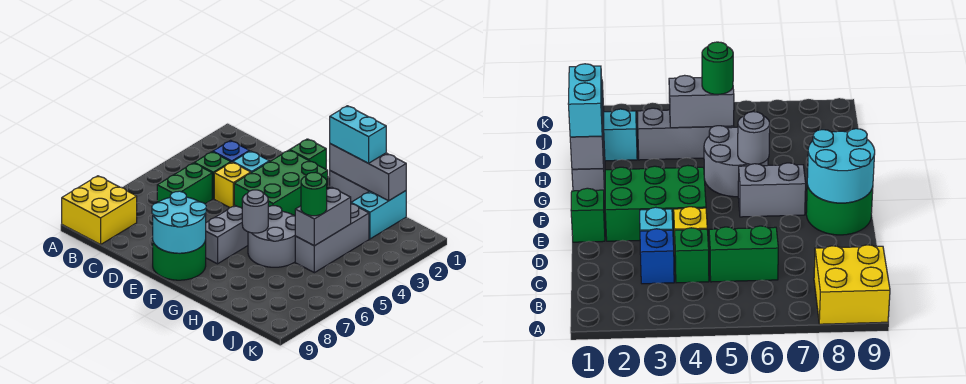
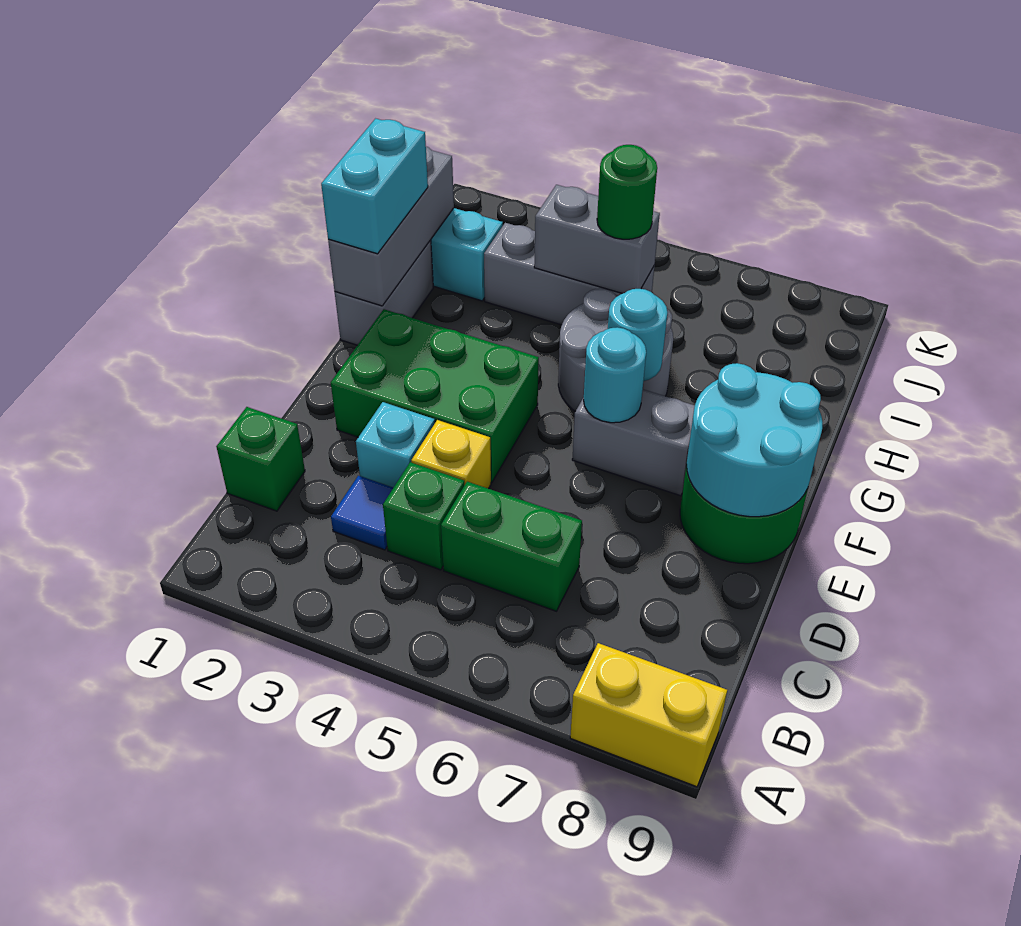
yellow 2x2 brick [62,176,137,244] -> yellow 1x2 brick [570,643,727,787]
blue 1x1 brick [213,141,249,162] -> blue 1x1 tile [331,476,393,550]
green 1x1 brick [290,139,326,169] -> green 1x1 brick moved to [216,407,305,511]
none -> cyan 1x1 round brick [584,327,646,423]
grey 1x1 round brick [242,190,268,233] -> cyan 1x1 round brick [608,289,668,381]

